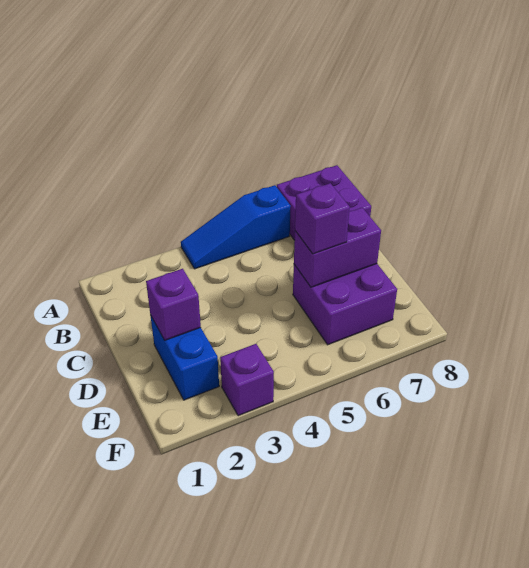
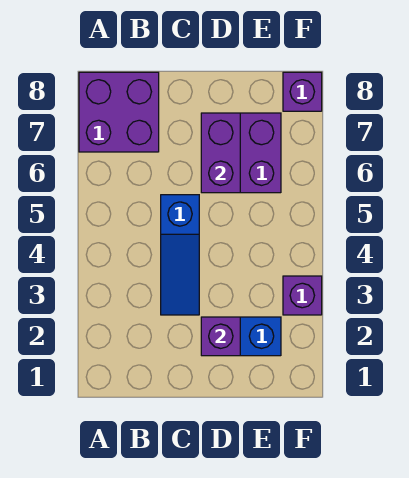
blue 1x3 slope [181,185,291,269] -> blue 1x3 slope moved to [161,195,199,315]
purple 1x1 brick [295,183,350,254] -> purple 1x1 brick moved to [283,72,322,111]

